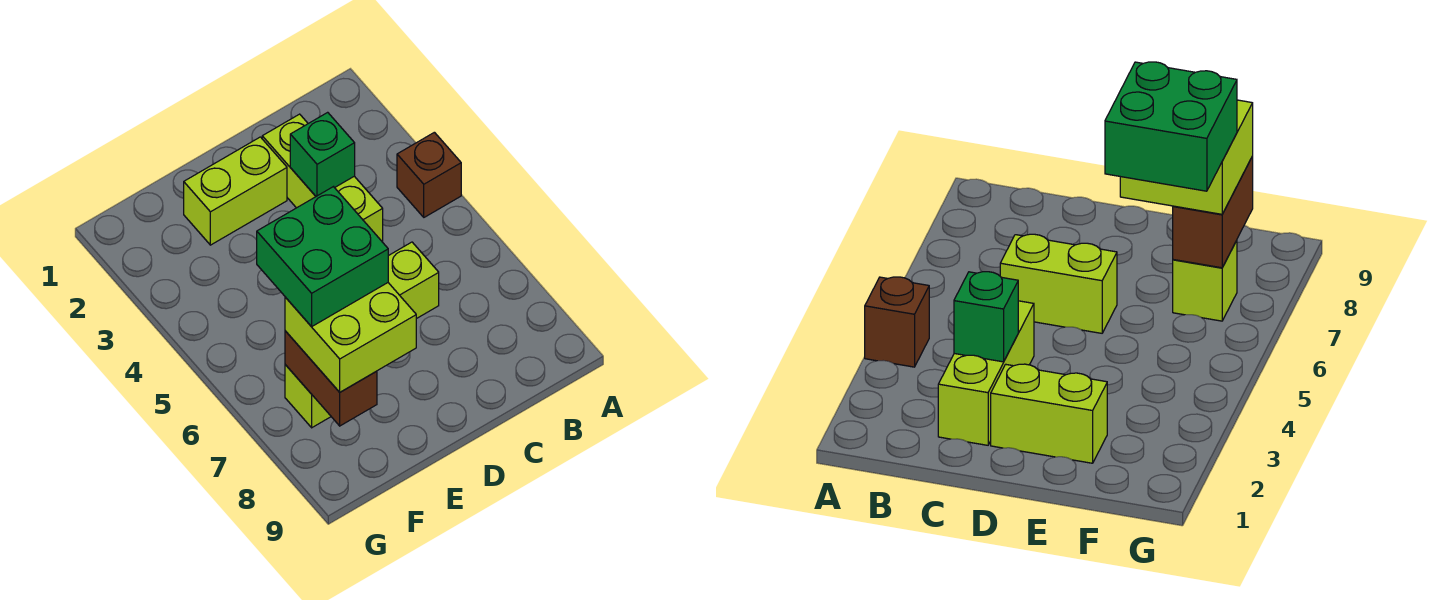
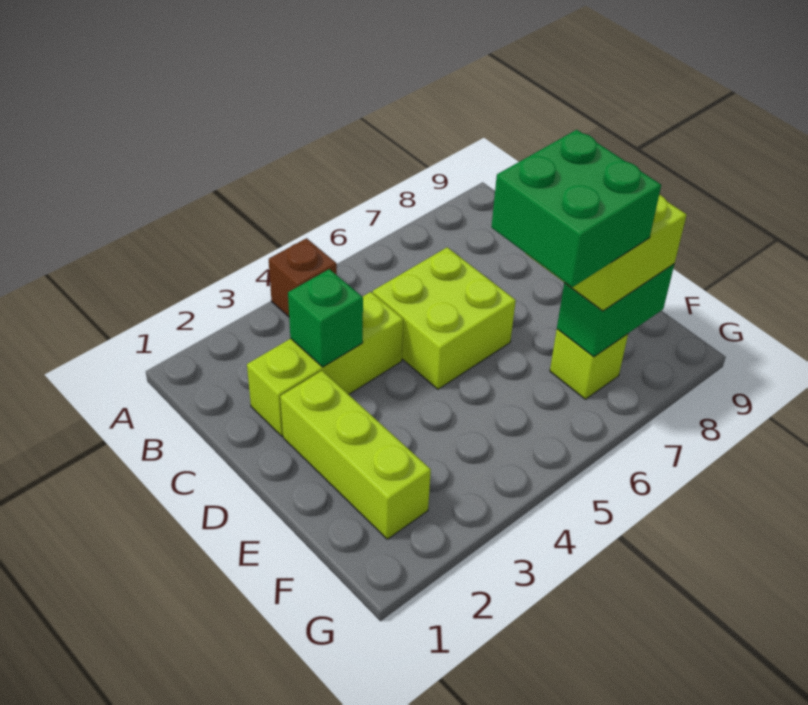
lime 1x2 brick [388,242,439,319] -> lime 2x2 brick [373,247,516,389]
lime 1x2 brick [184,137,287,245] -> lime 1x3 brick [280,371,431,539]
brown 1x2 brick [285,331,377,426] -> green 1x2 brick [557,264,674,357]

